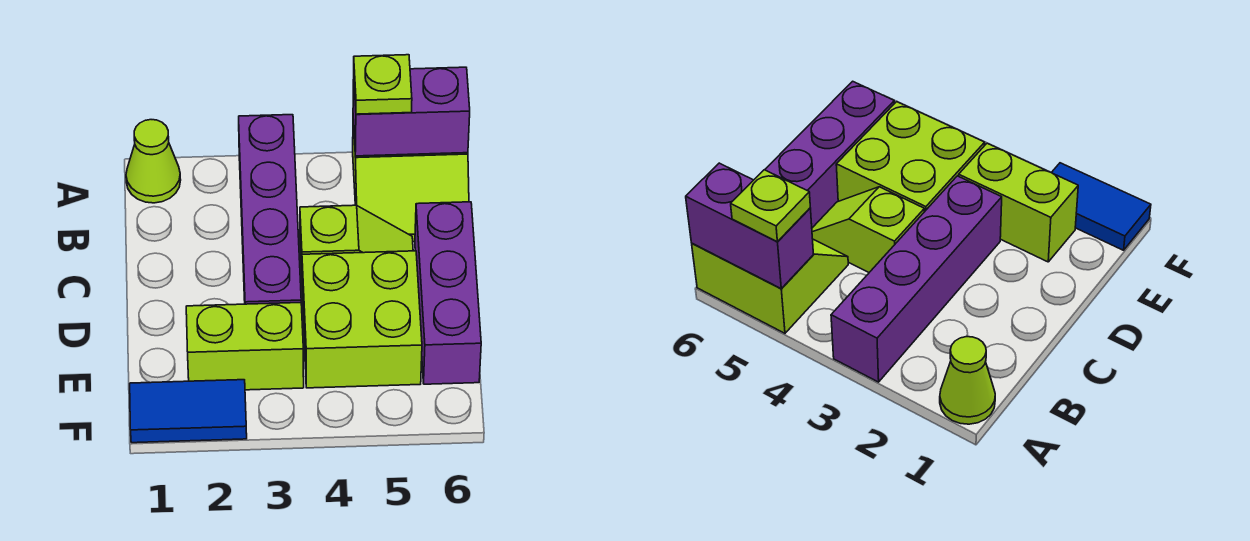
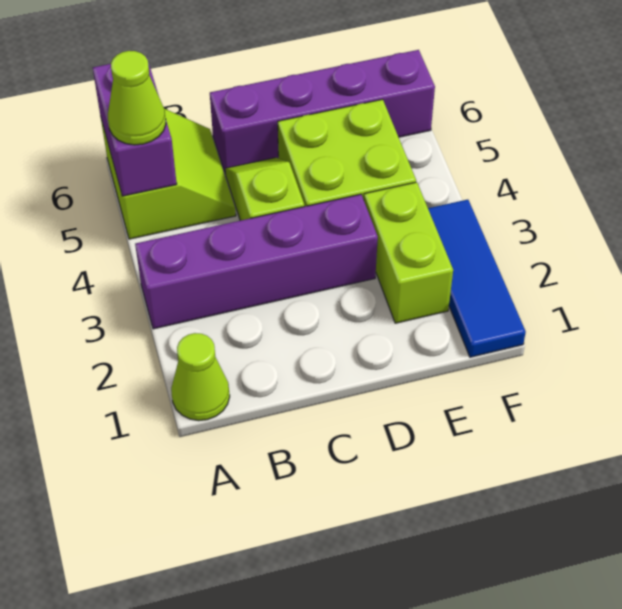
lime 1x1 plate [354,55,412,114] -> lime 1x1 cone [108,51,166,145]
purple 1x3 brick [415,202,481,384] -> purple 1x4 brick [210,50,435,174]
blue 1x2 tile [130,380,247,443] -> blue 1x3 tile [428,200,526,357]

